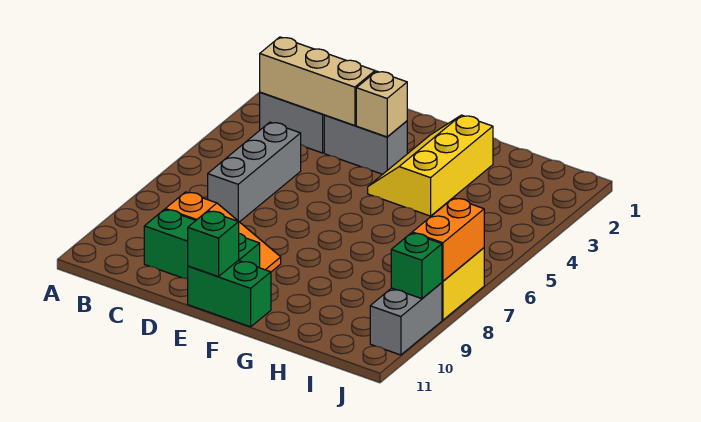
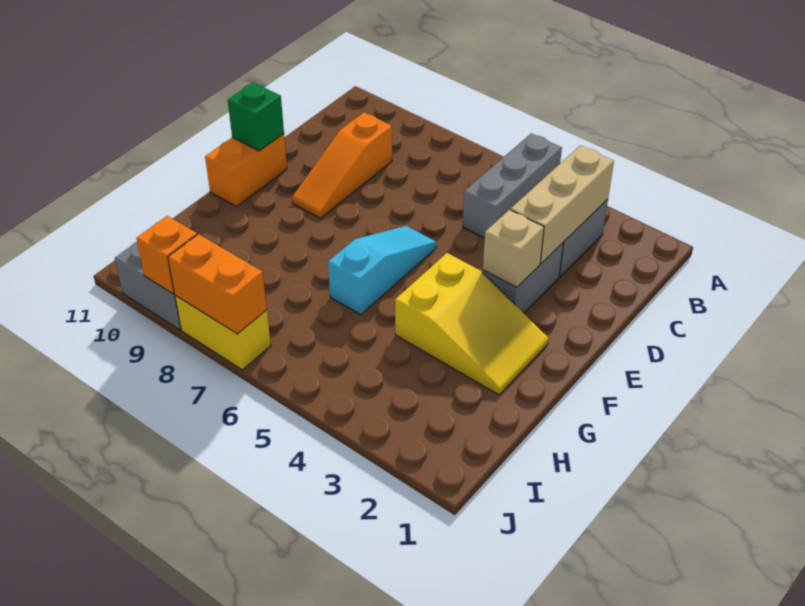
grey 1x3 brick [208,122,301,222] -> grey 1x3 brick turned to [463,133,562,238]
green 1x3 brick [144,209,260,279] -> none
none -> cyan 1x3 slope [328,226,436,315]
green 1x2 brick [188,260,271,327] -> orange 1x2 brick [205,134,287,207]
yellow 2x3 slope [368,115,493,216] -> yellow 2x3 slope turned to [395,253,549,395]
green 1x1 brick [391,233,442,299] -> orange 1x1 brick [136,216,197,294]

